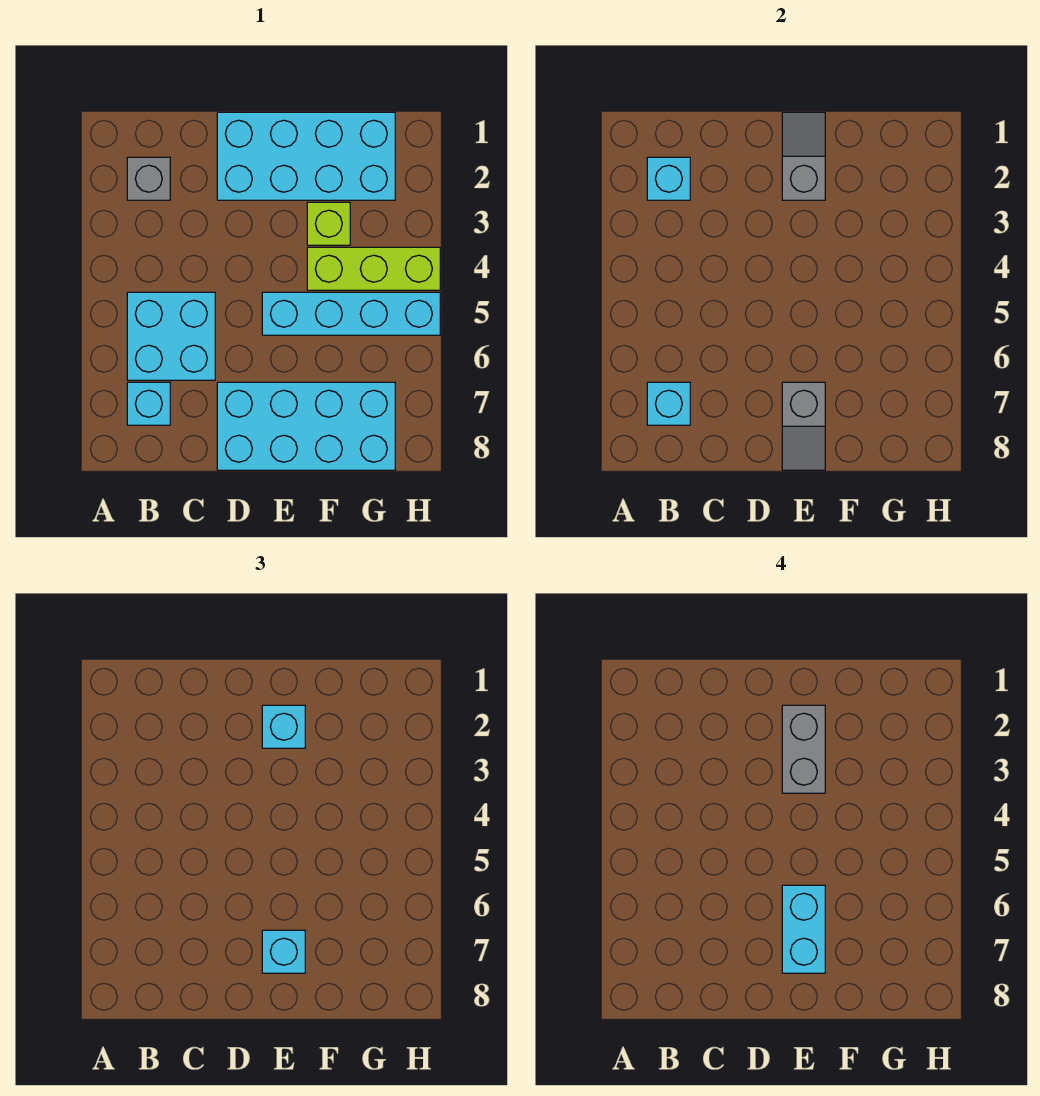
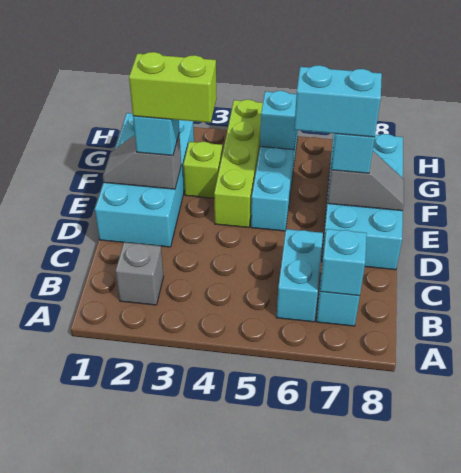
cyan 1x1 brick [647,157,690,200] -> cyan 1x1 brick moved to [260,91,297,150]
cyan 2x2 brick [127,292,215,380] -> cyan 1x2 brick [276,229,323,322]
grey 1x2 brick [782,705,825,793] -> lime 1x2 brick [129,52,217,123]
lime 1x3 brick [307,247,440,290] -> lime 1x4 brick [214,100,263,227]

